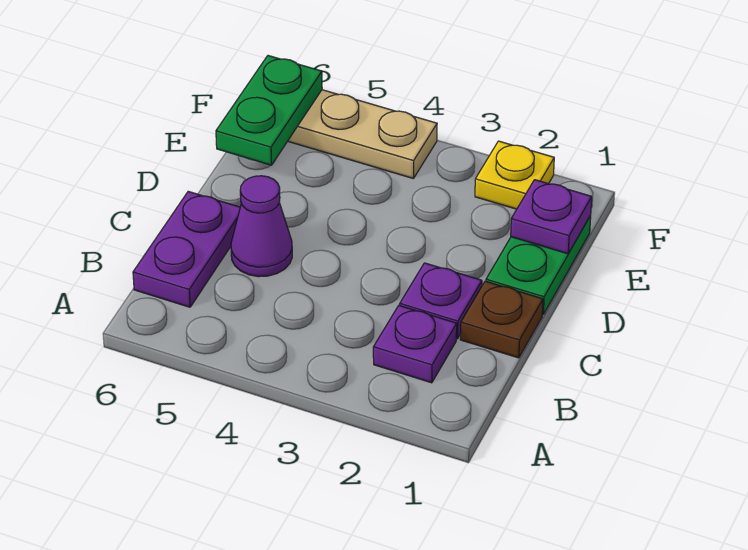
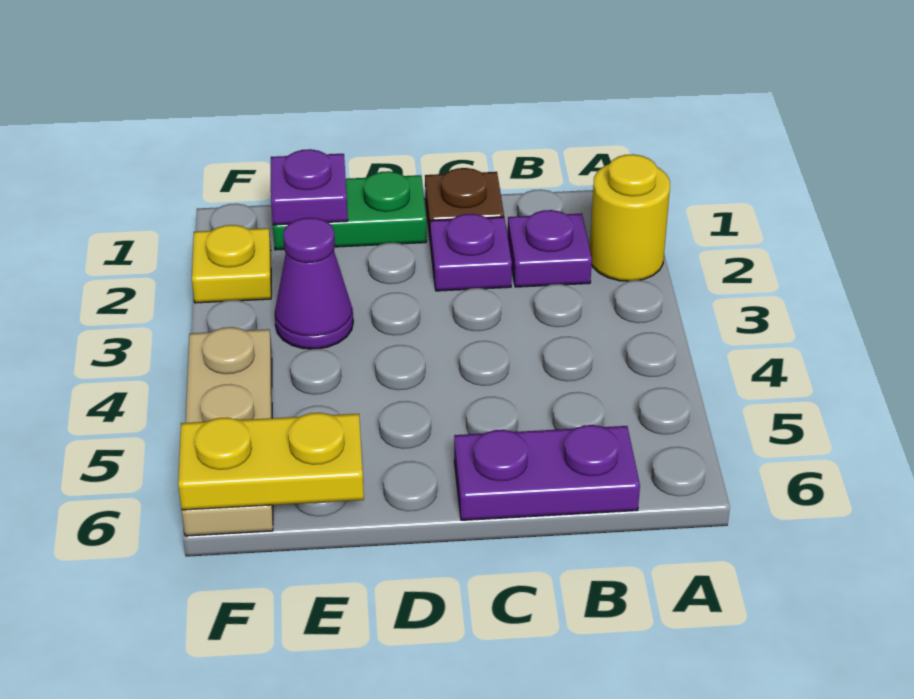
none -> yellow 1x1 round brick [590,154,670,281]
purple 1x1 cone [231,176,292,277] -> purple 1x1 cone moved to [275,218,353,349]
green 1x2 plate [216,56,322,165] -> yellow 1x2 plate [178,413,364,510]

